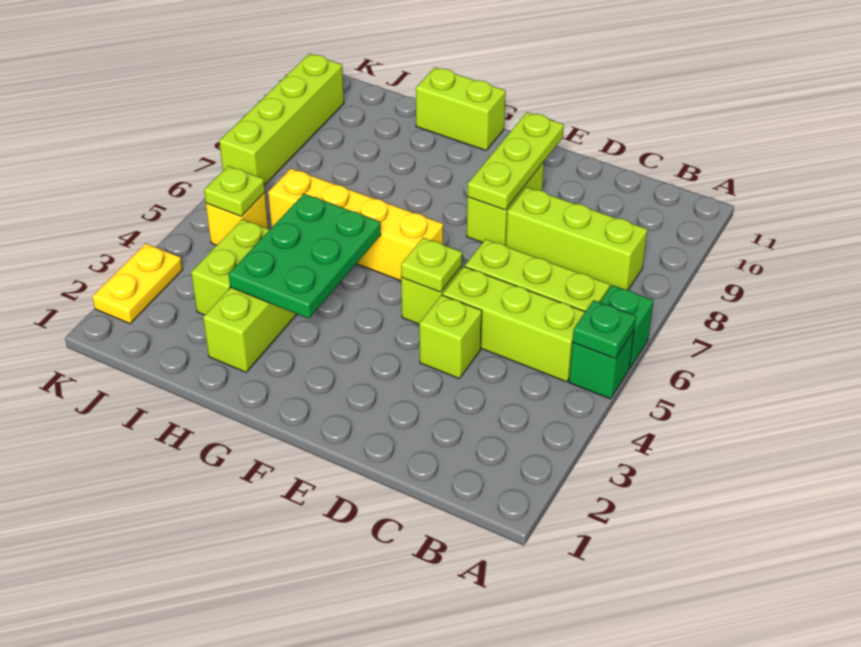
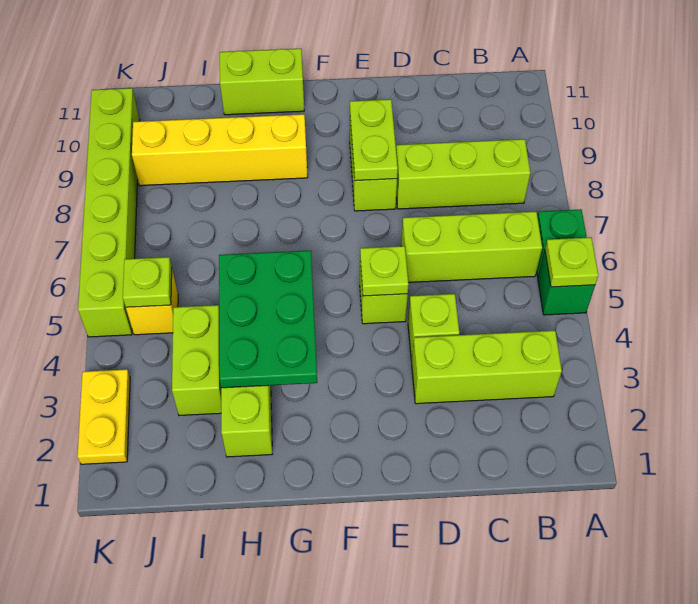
green 1x1 plate [572,300,636,358] -> lime 1x1 plate [545,237,598,287]
lime 1x3 brick [443,267,585,382] -> lime 1x3 brick moved to [412,331,562,404]
lime 1x3 plate [467,112,564,210] -> lime 1x2 plate [350,99,398,181]
yellow 1x4 brick [268,169,443,281] -> yellow 1x4 brick moved to [132,114,308,186]
lime 1x4 brick [219,54,344,185] -> lime 1x6 brick [78,88,140,337]

